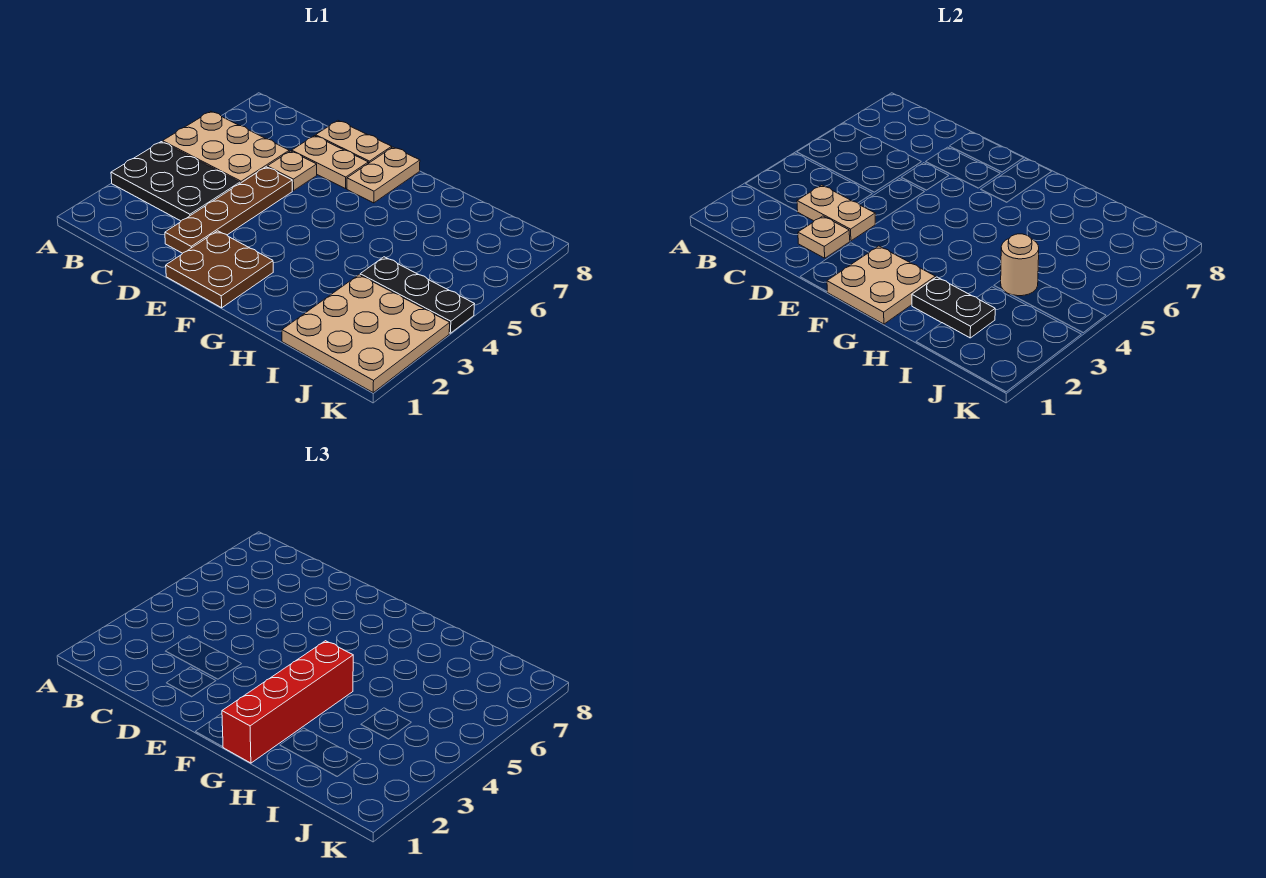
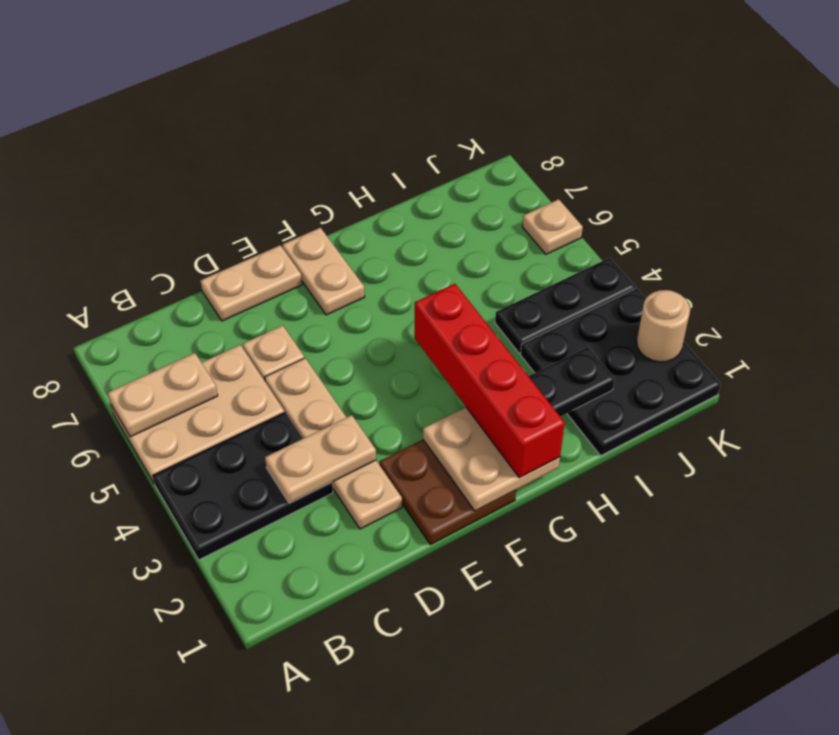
brown 1x4 plate [165,167,292,253] -> tan 1x4 plate [265,358,402,529]
tan 1x1 plate [798,216,850,258] -> tan 1x1 plate moved to [522,199,583,254]
tan 1x2 plate [292,136,368,189] -> tan 1x2 plate moved to [108,353,218,437]
tan 3x3 plate [282,275,450,392] -> black 3x3 plate [521,288,721,456]
tan 1x1 round brick [1001,234,1039,296] -> tan 1x1 round brick moved to [637,290,690,362]

